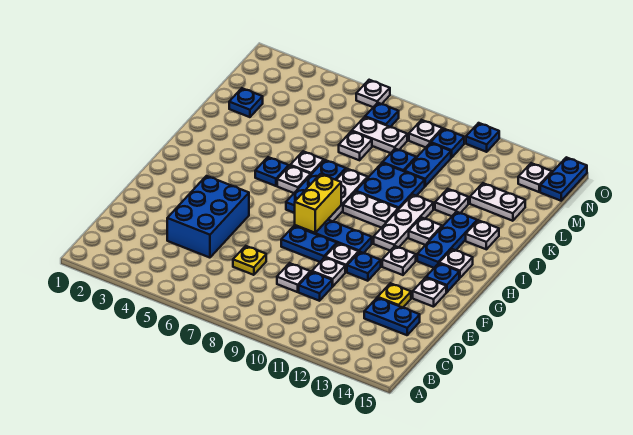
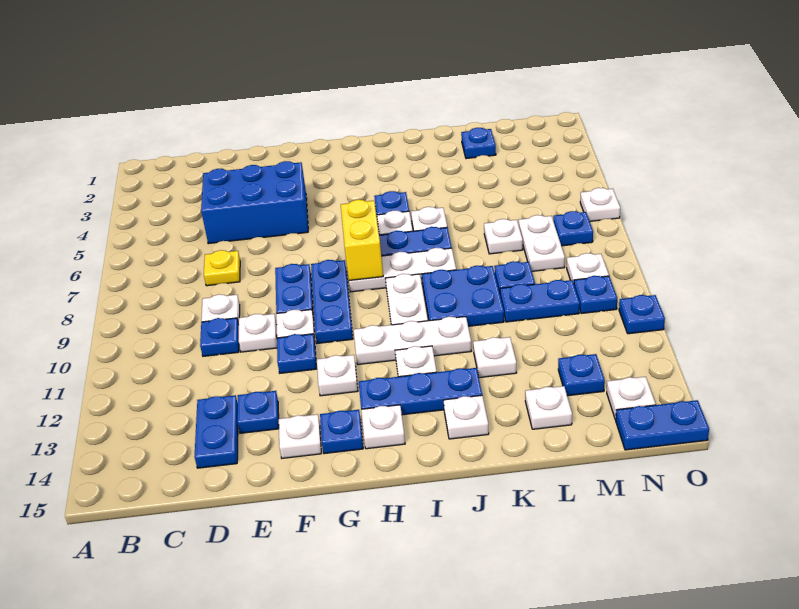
yellow 1x1 plate [378,283,411,308] -> blue 1x1 plate [237,391,279,433]
yellow 1x2 brick [295,174,341,233] -> yellow 1x2 brick turned to [341,200,383,281]
white 1x2 plate [470,183,525,221] -> white 1x1 plate [525,386,572,429]
none -> blue 1x1 plate [558,354,605,396]

